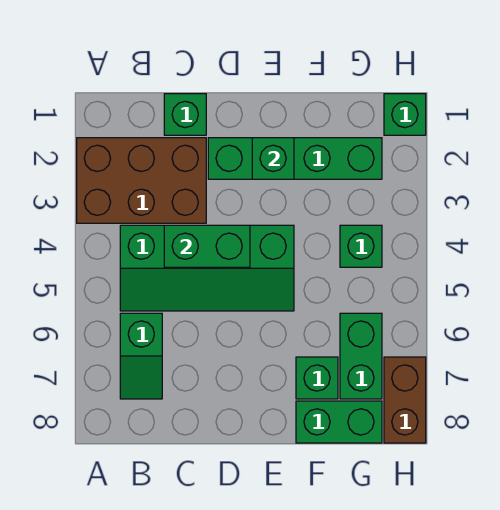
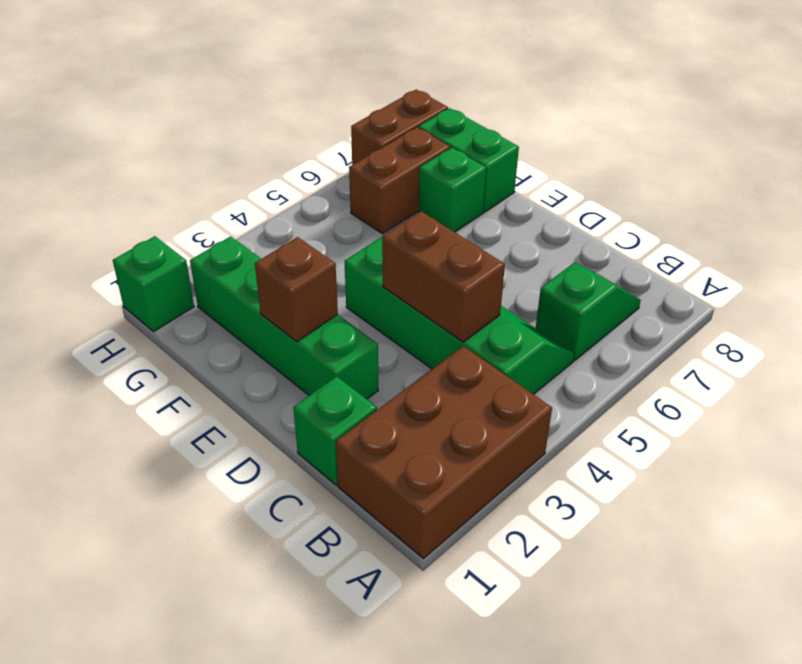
brown 2x3 brick [77,138,206,223] -> brown 2x3 brick turned to [336,346,552,559]
green 1x2 brick [164,225,250,267] -> brown 1x2 brick [382,211,505,342]
green 1x1 brick [252,138,294,179] -> brown 1x1 brick [255,237,338,342]
green 1x1 brick [340,225,382,267] -> none
green 1x2 brick [340,313,382,399] -> brown 1x2 brick [349,127,450,234]

